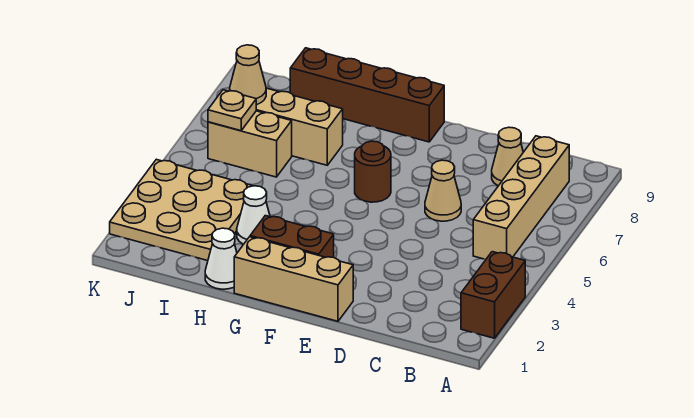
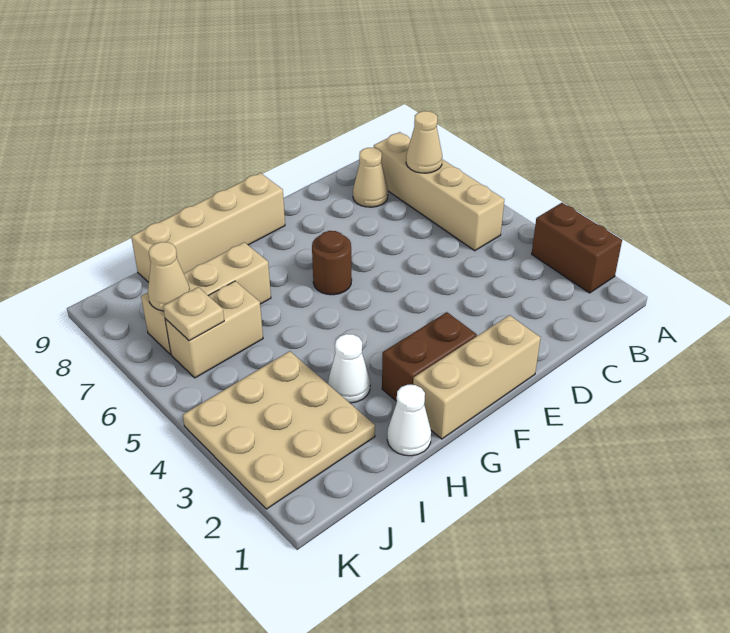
tan 1x1 cone [425,160,461,221] -> tan 1x1 cone moved to [406,111,442,173]
brown 1x4 brick [290,48,444,142] -> tan 1x4 brick [131,173,285,282]

